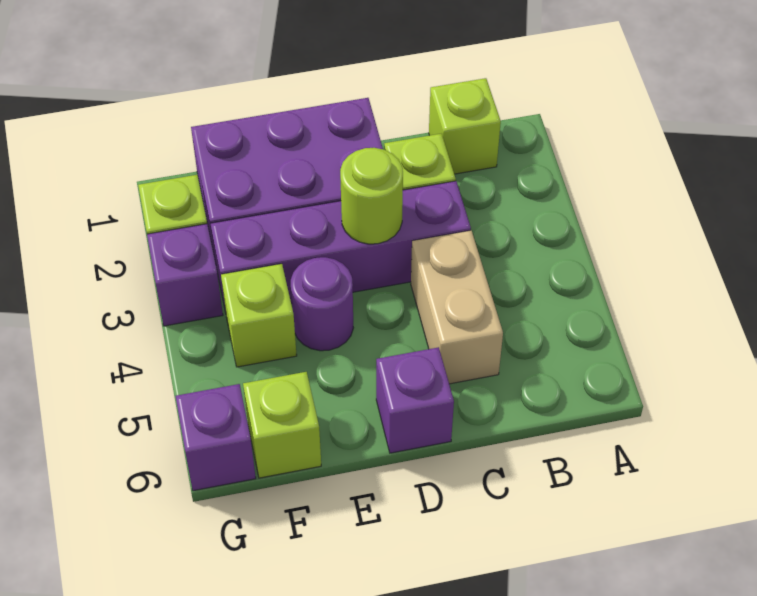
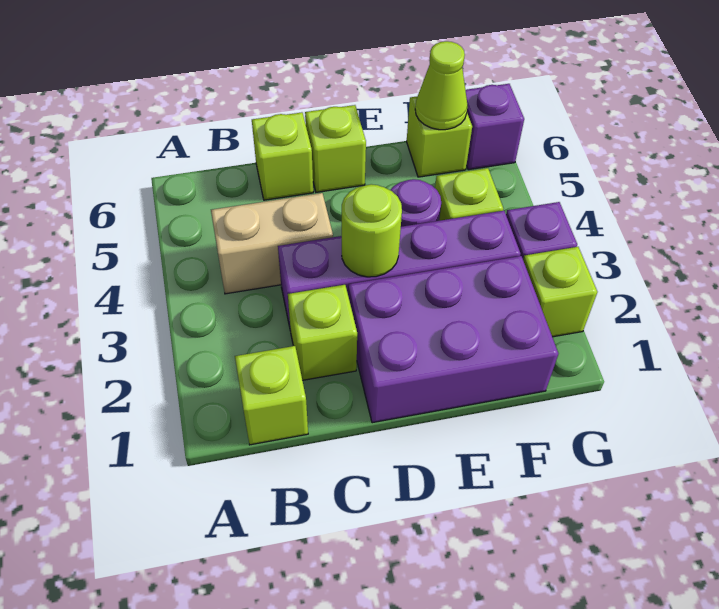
tan 1x2 brick [411,230,503,384] -> tan 1x2 brick turned to [211,193,333,294]
none -> lime 1x1 brick [252,112,313,200]
purple 1x1 brick [376,347,454,453] -> lime 1x1 brick [305,105,366,192]
none -> lime 1x1 cone [415,41,468,130]

